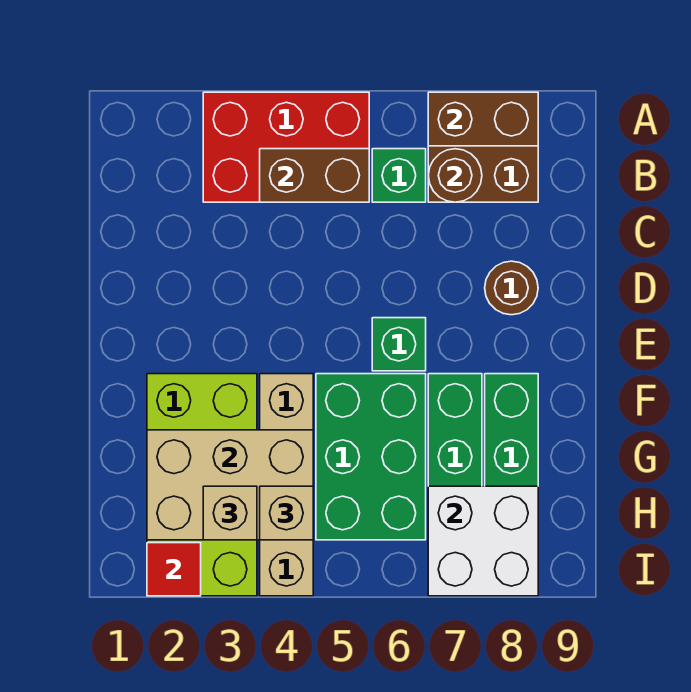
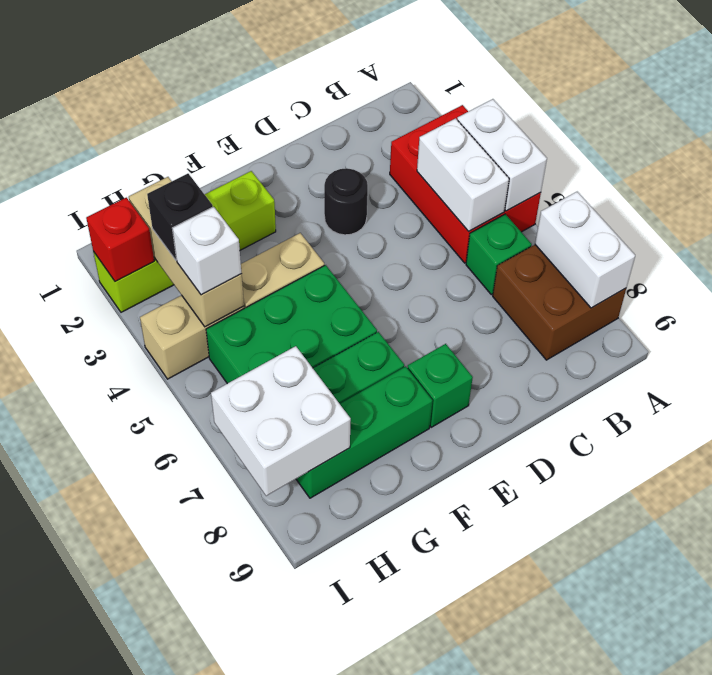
none -> white 1x2 brick [457,99,547,211]
brown 1x2 brick [428,92,538,146] -> white 1x2 brick [535,192,635,308]
brown 1x2 brick [260,149,369,202] -> white 1x2 brick [417,118,509,231]
brown 1x1 round brick [428,149,482,202] -> none
none -> black 1x1 round brick [324,168,368,235]
brown 1x1 round brick [485,261,538,315] -> none
green 1x1 brick [372,318,426,371] -> green 1x1 brick moved to [408,344,473,427]
lime 2x4 brick [147,374,257,596] -> lime 1x4 brick [93,171,276,312]
tan 2x3 brick [147,430,313,540] -> tan 1x3 brick [129,177,244,327]
tan 1x1 brick [203,486,257,540] -> black 1x1 brick [147,174,213,260]
tan 1x1 brick [260,486,313,540] -> white 1x1 brick [172,207,242,295]
red 1x1 tile [147,543,201,596] -> red 1x1 brick [86,198,154,282]

